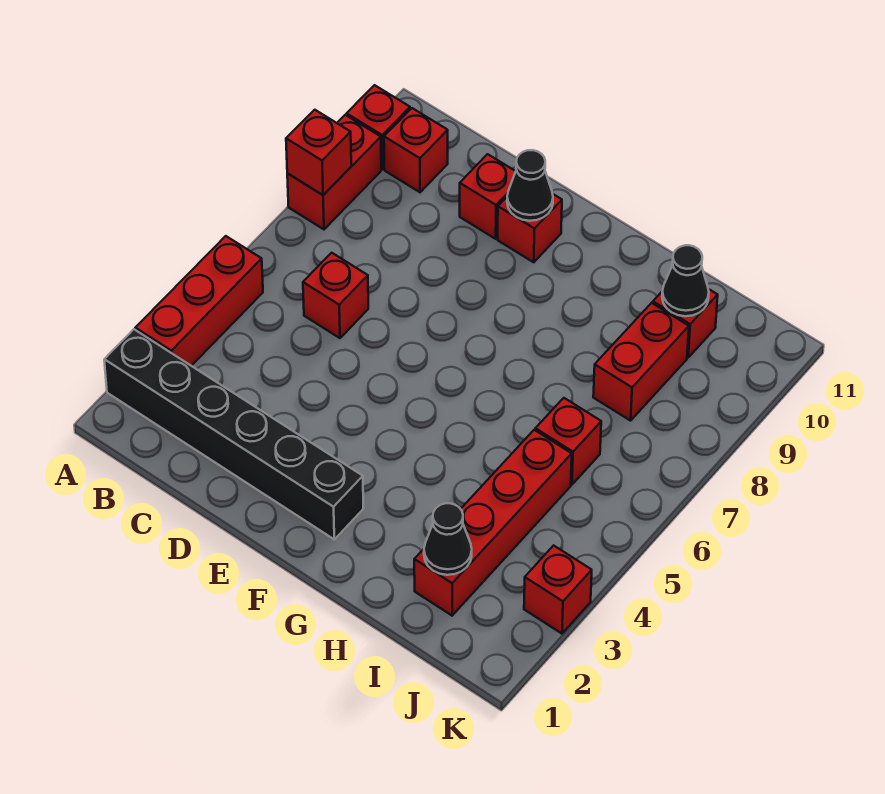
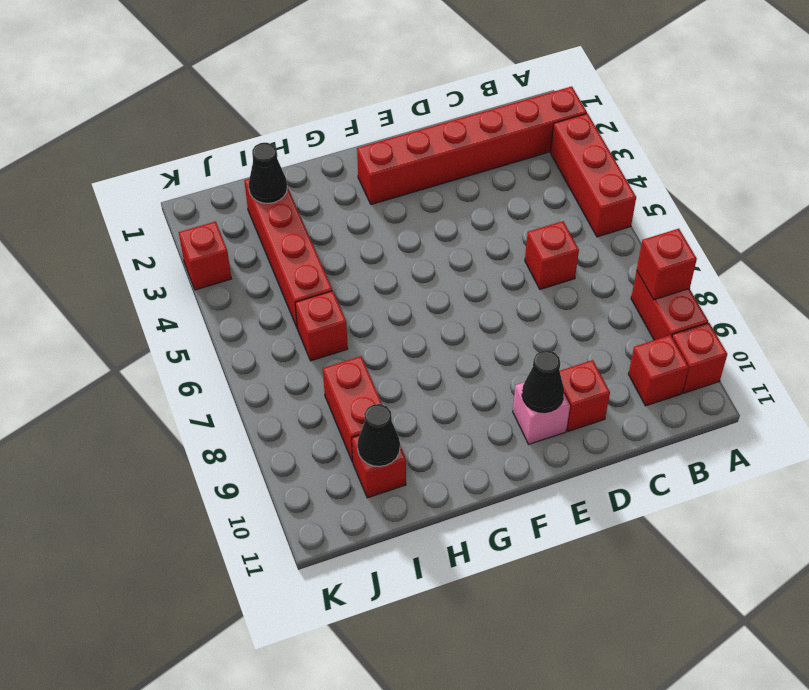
black 1x6 brick [104,329,364,539] -> red 1x6 brick [357,86,587,204]
red 1x1 brick [498,194,562,262] -> pink 1x1 brick [513,382,570,444]

